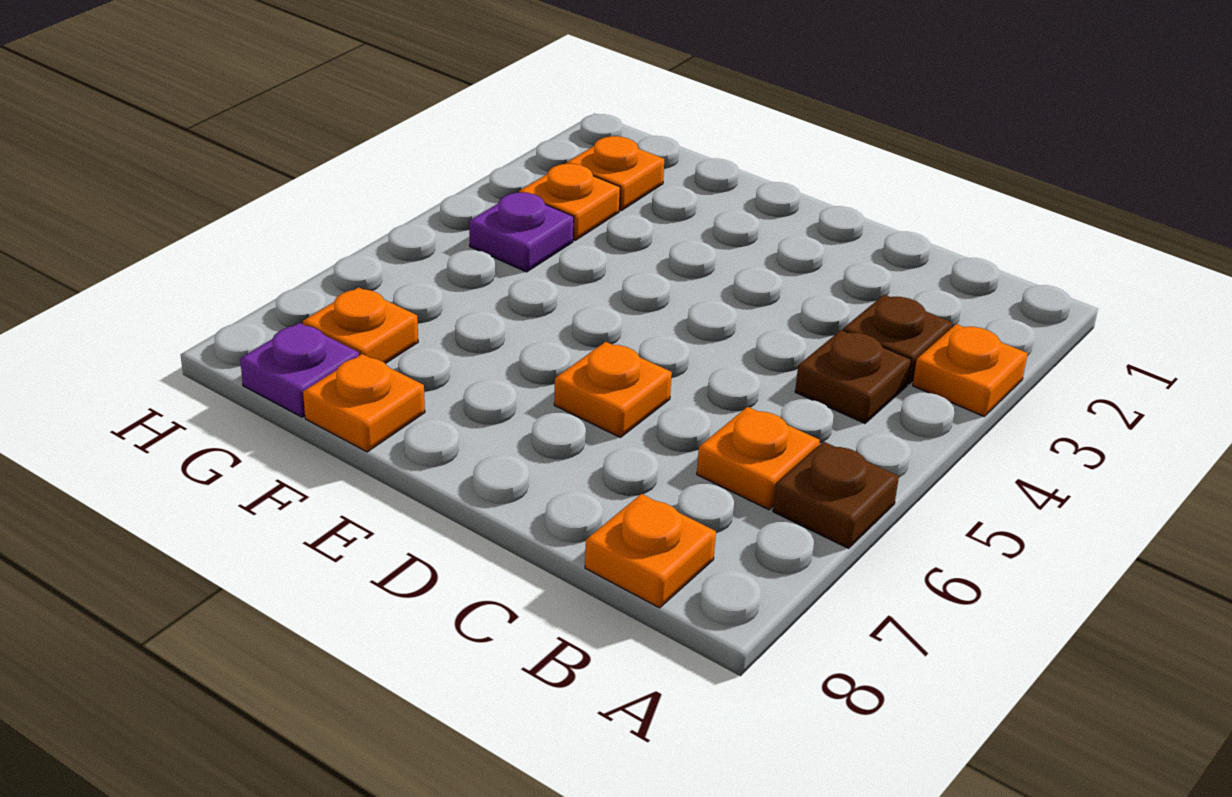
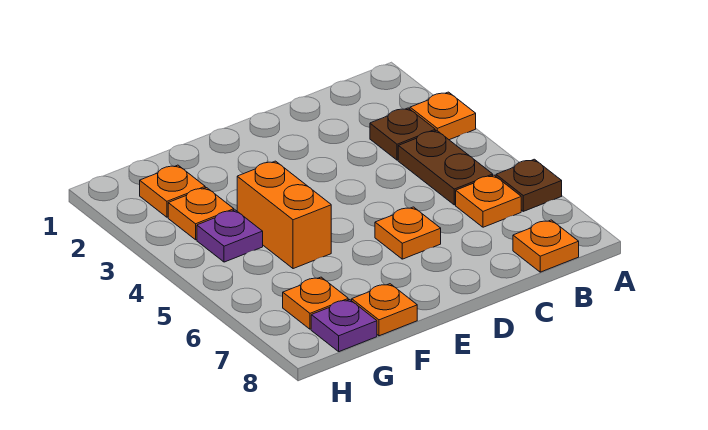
brown 1x1 plate [795,330,911,423] -> brown 1x2 plate [398,130,493,205]
none -> orange 1x2 brick [237,161,331,269]

